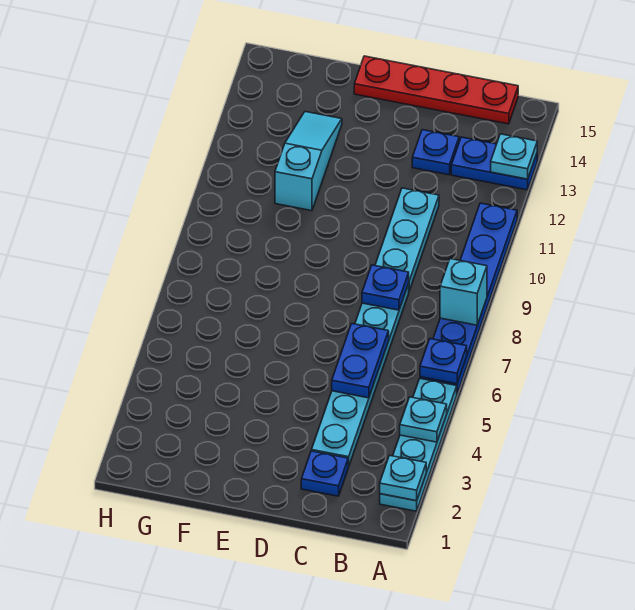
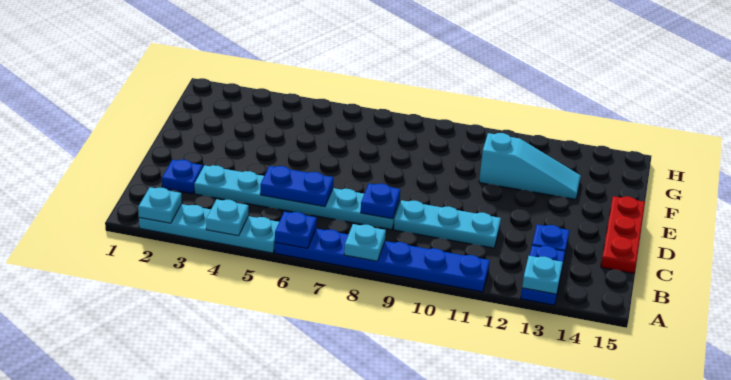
cyan 1x1 brick [440,259,487,325] -> cyan 1x1 plate [344,224,386,261]
red 1x4 plate [354,56,518,124] -> red 1x3 plate [601,196,645,273]

